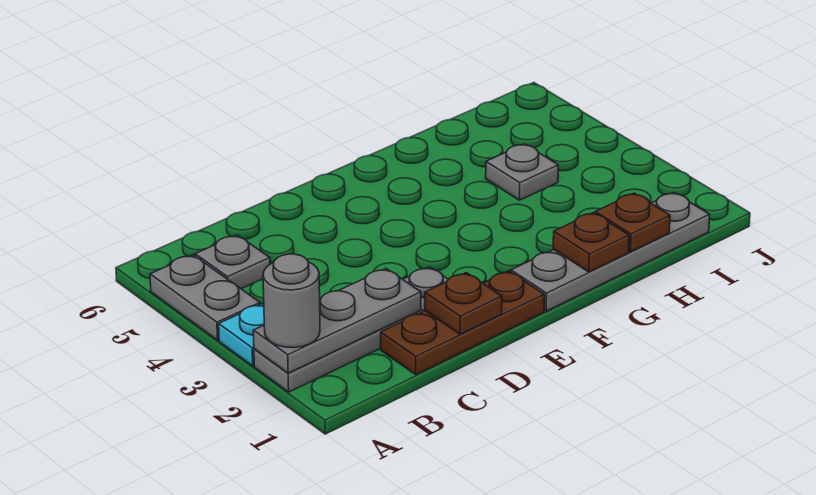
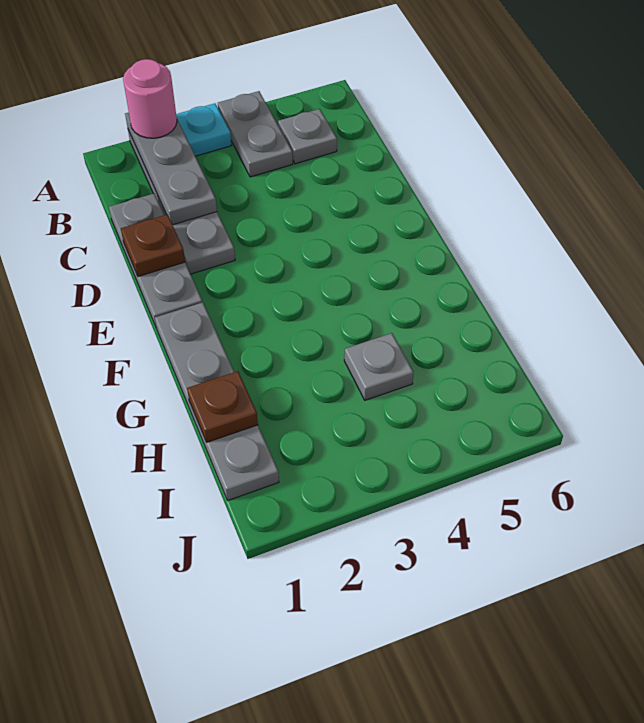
grey 1x1 round brick [263,254,320,348] -> pink 1x1 round brick [123,59,177,138]
grey 1x2 plate [150,255,260,340] -> grey 1x2 plate turned to [218,91,293,177]
brown 1x3 plate [381,271,545,375] -> grey 1x3 plate [109,194,202,328]
brown 1x1 plate [553,213,629,272] -> none

